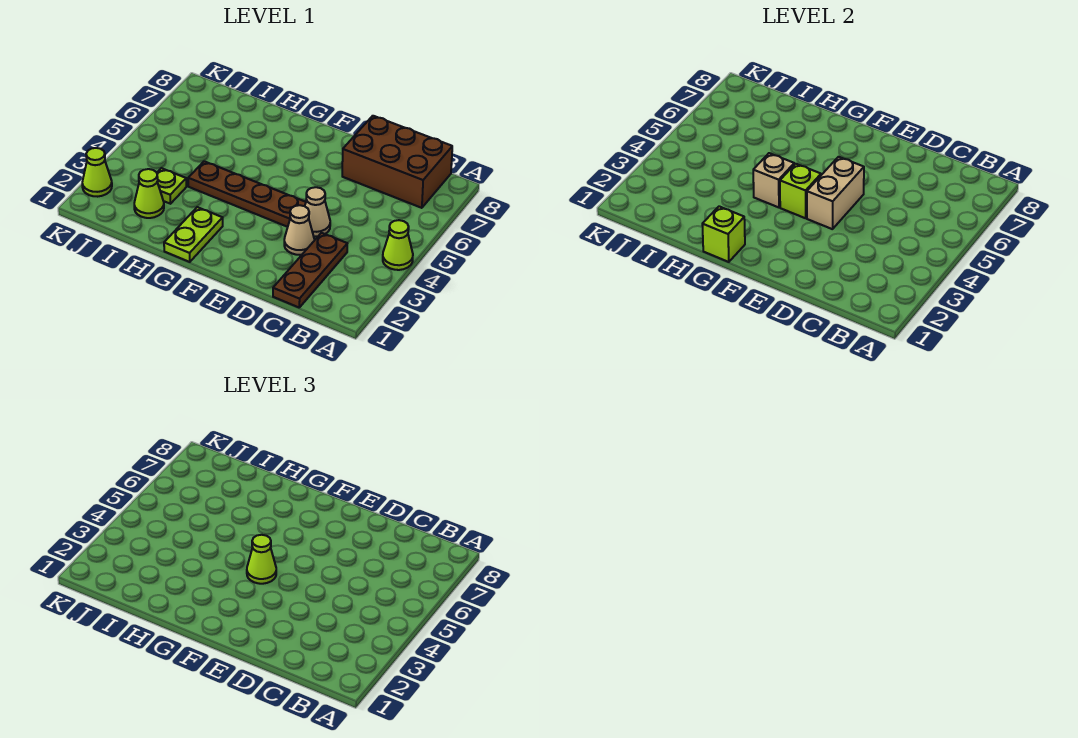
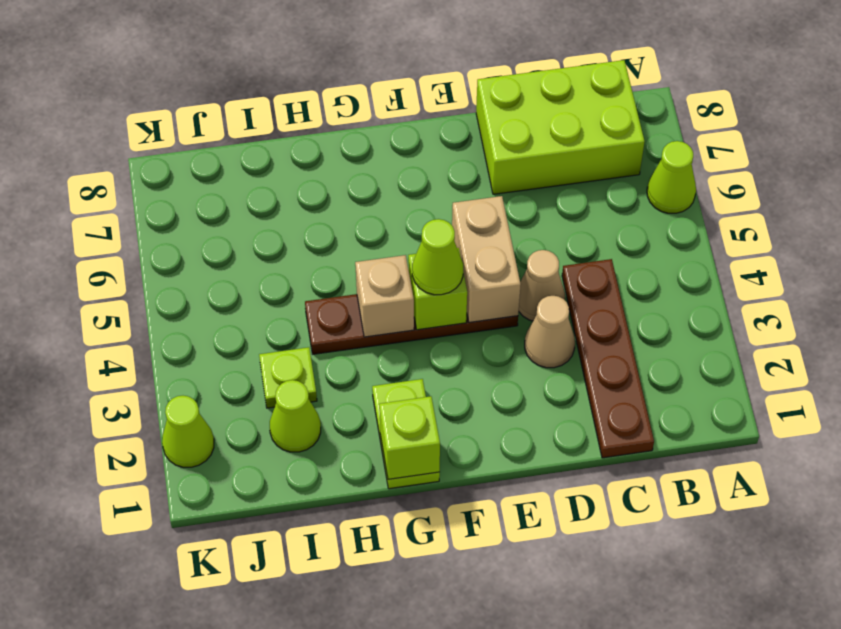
lime 1x1 cone [383,220,413,270] -> lime 1x1 cone moved to [647,141,696,213]
brown 2x3 brick [342,116,452,208] -> lime 2x3 brick [476,60,645,194]
brown 1x3 plate [273,233,347,307] -> brown 1x4 plate [562,259,654,458]

